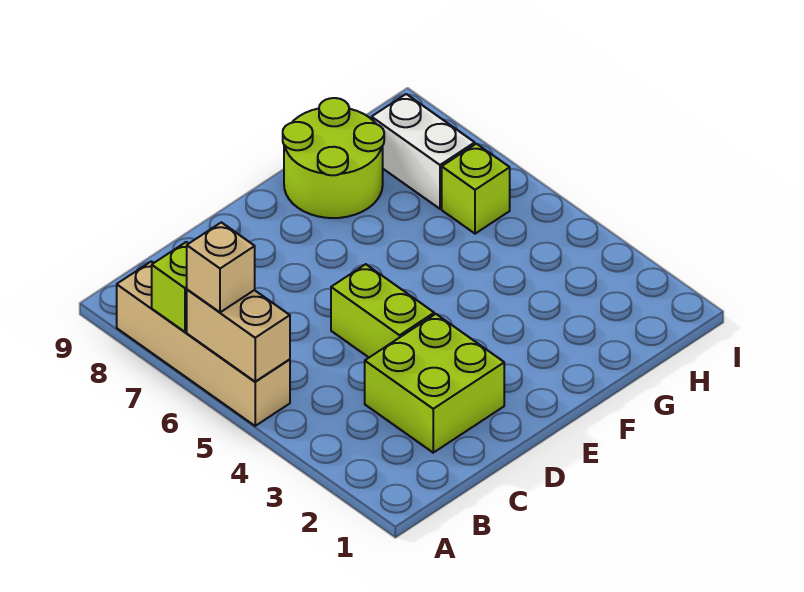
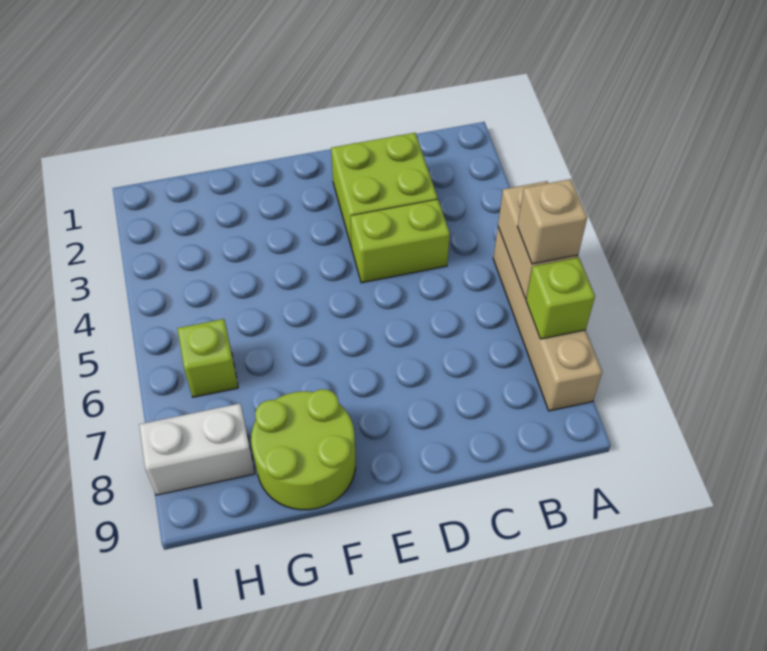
lime 1x2 brick [331,264,434,357] -> lime 1x2 brick turned to [350,199,450,283]
white 1x2 brick [372,94,475,209] -> white 1x2 brick turned to [139,404,255,495]

